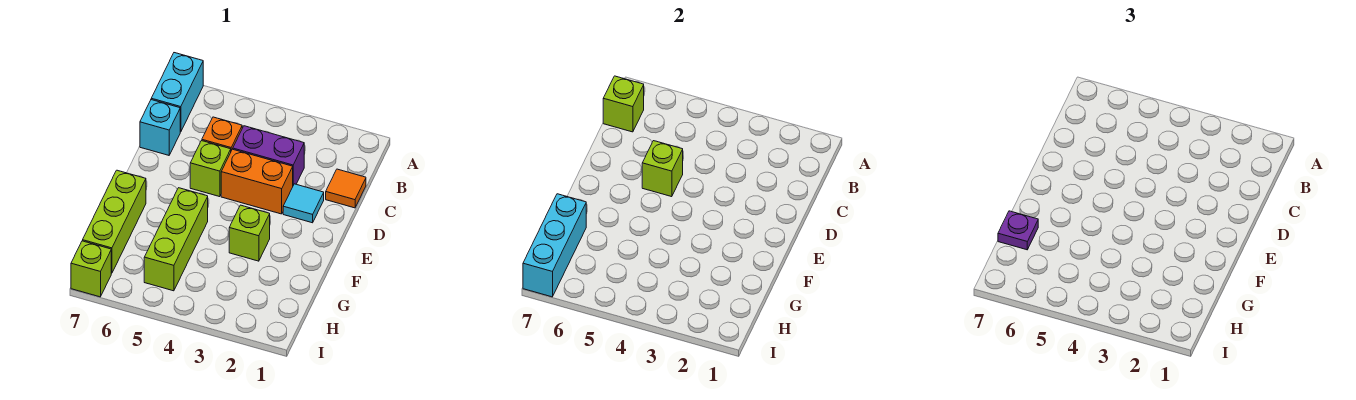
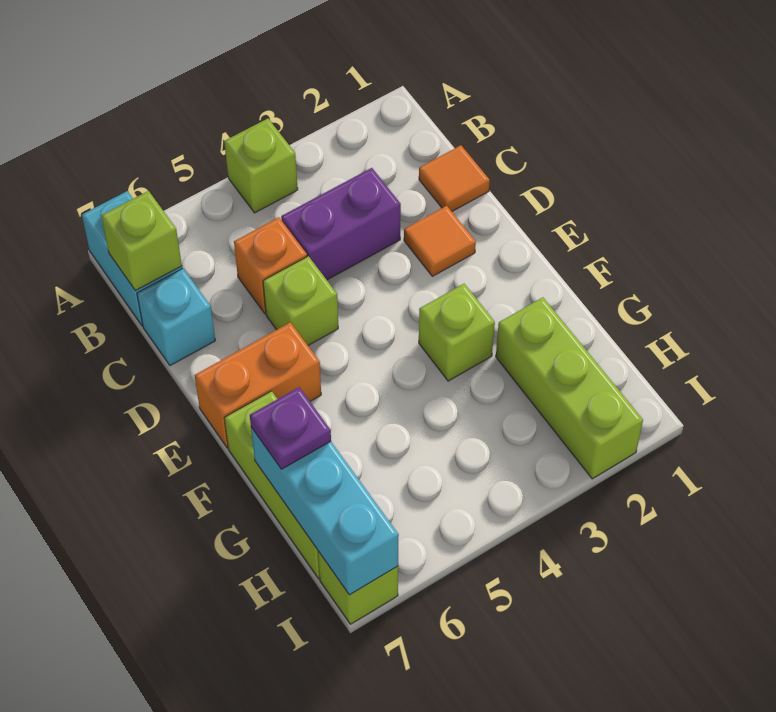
cyan 1x1 tile [283,184,324,223] -> orange 1x1 tile [404,206,476,276]
orange 1x2 brick [221,149,293,214] -> orange 1x2 brick moved to [195,322,321,448]
lime 1x1 brick [642,141,683,197] -> lime 1x1 brick moved to [224,119,298,213]
lime 1x3 brick [144,188,208,291] -> lime 1x3 brick moved to [496,297,643,479]

